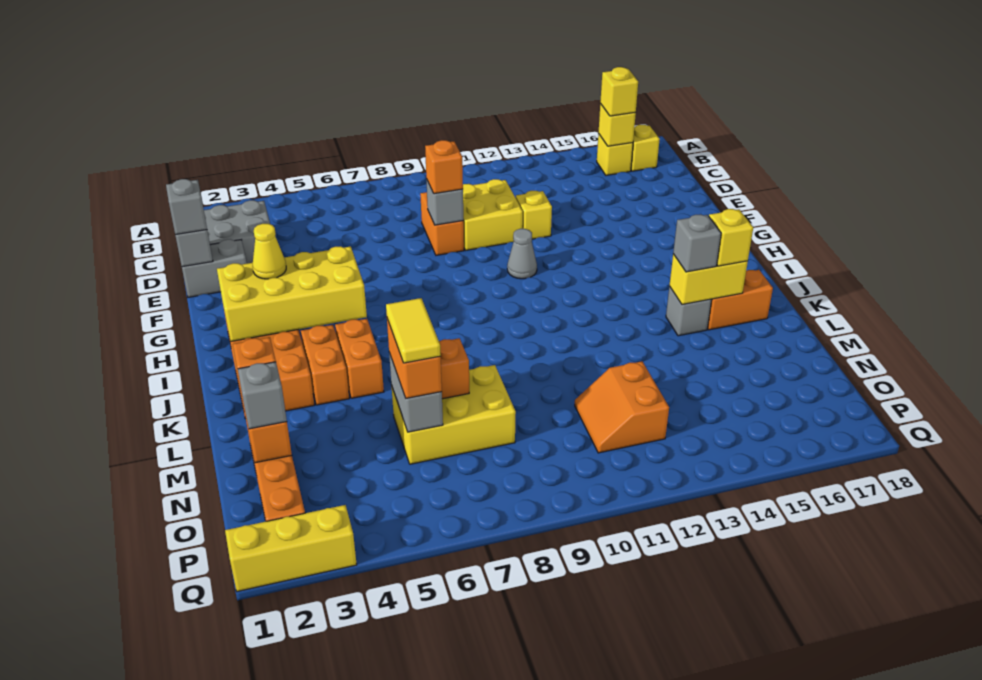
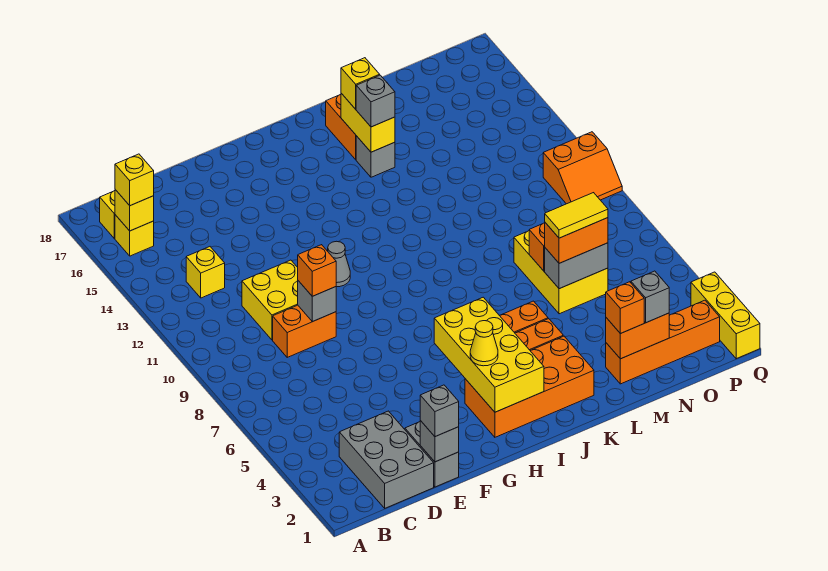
yellow 1x1 brick [516,191,552,239] -> yellow 1x1 brick moved to [186,247,225,298]
orange 2x2 slope [575,361,669,453] -> orange 2x2 slope moved to [543,132,622,204]

